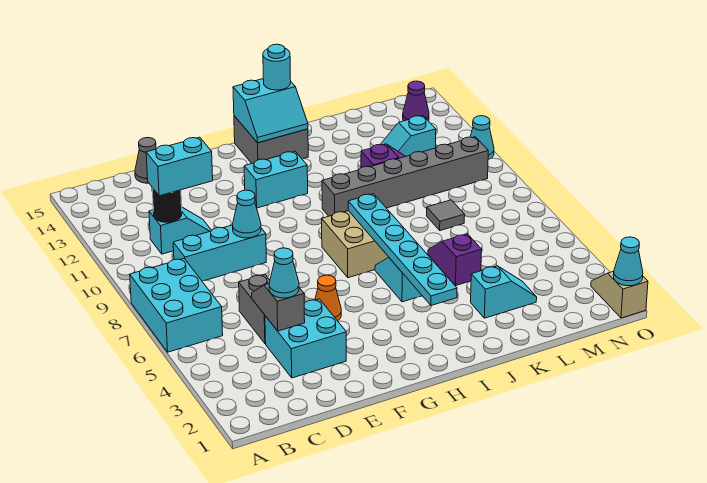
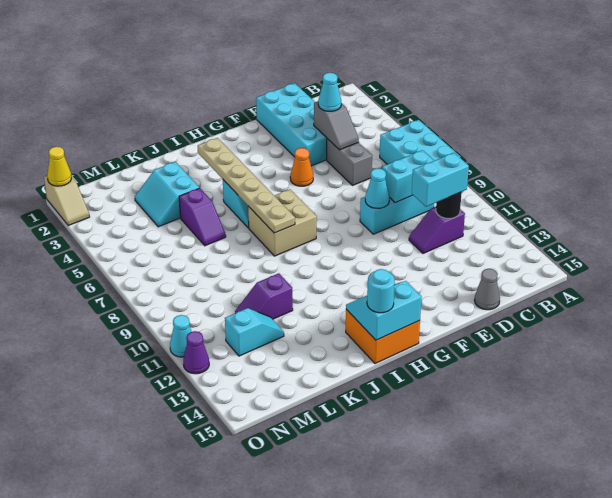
cyan 1x2 slope [149,207,212,254] -> purple 1x2 slope [409,207,465,253]
cyan 2x2 brick [265,299,346,378] -> cyan 2x4 brick [256,83,327,166]
cyan 1x2 brick [244,152,308,208] -> cyan 1x2 brick moved to [382,150,434,203]
grey 2x2 brick [234,116,308,163] -> orange 2x2 brick [346,309,420,364]
cyan 1x6 plate [348,194,457,305] -> tan 1x6 plate [198,138,295,233]
grey 1x6 brick [322,137,488,216] -> none
cyan 1x2 slope [471,266,537,318] -> cyan 2x2 slope [135,162,199,227]
grey 1x1 tile [427,200,465,231] -> none
purple 1x1 cone [403,81,429,121] -> purple 1x1 cone moved to [183,331,209,374]
cyan 1x1 cone [613,237,643,286] -> yellow 1x1 cone [47,147,71,186]

